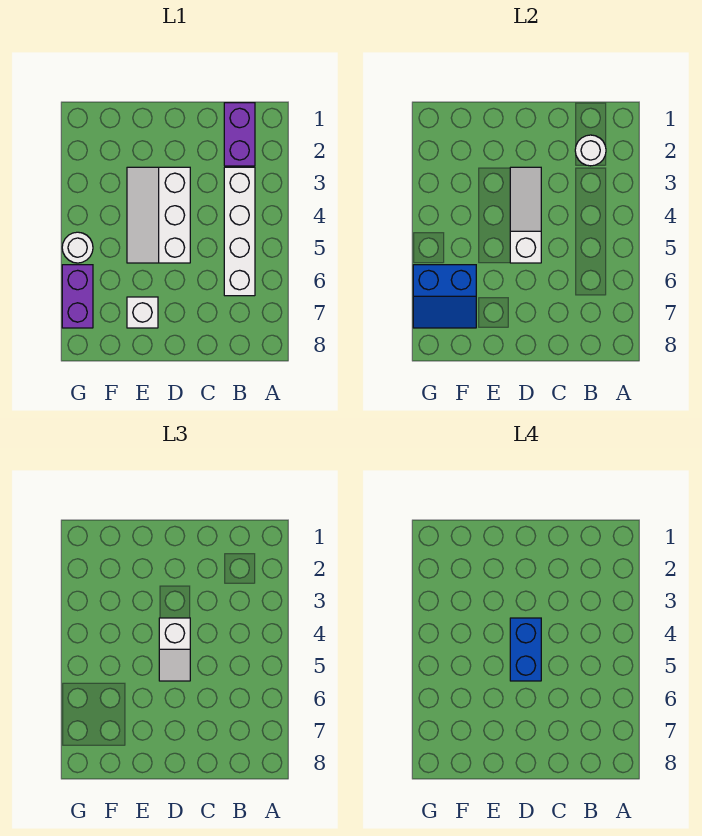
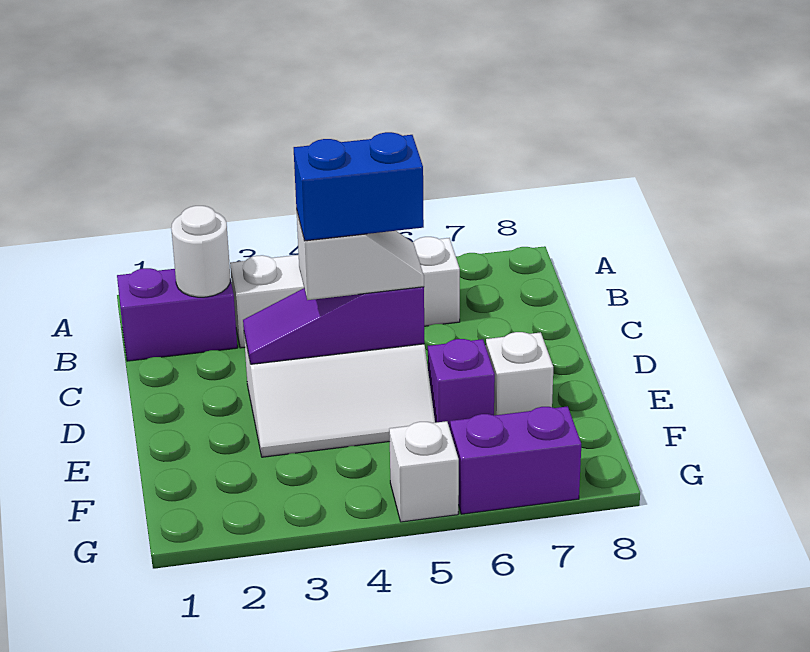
white 1x3 slope [510,167,541,263] -> purple 1x3 slope [243,287,424,364]
none -> purple 1x1 brick [428,339,495,428]
blue 2x2 slope [413,265,476,328] -> none
white 1x1 round brick [62,232,93,263] -> white 1x1 brick [389,421,459,522]

